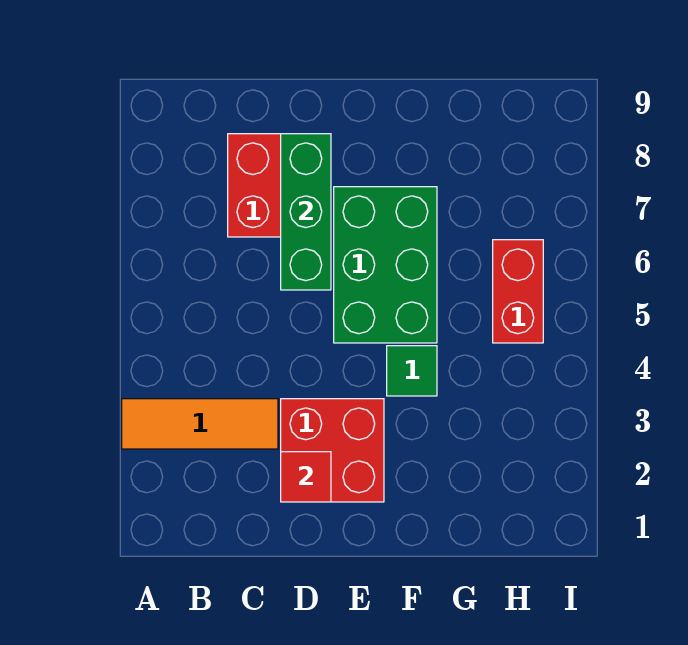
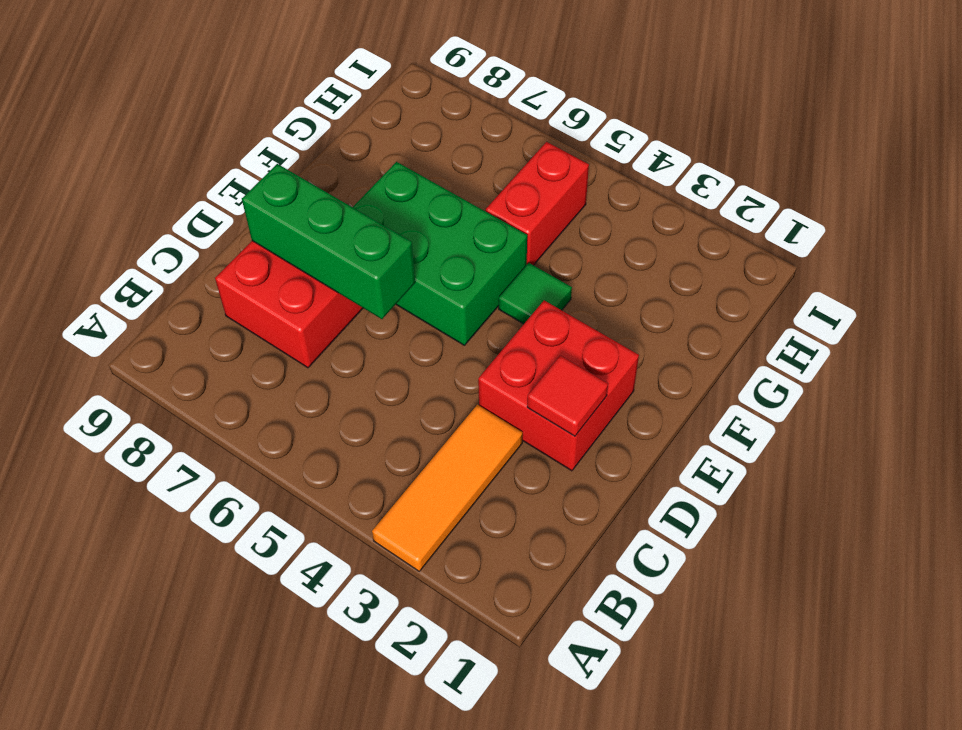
red 1x2 brick [493,240,543,343] -> red 1x2 brick turned to [486,142,589,265]

